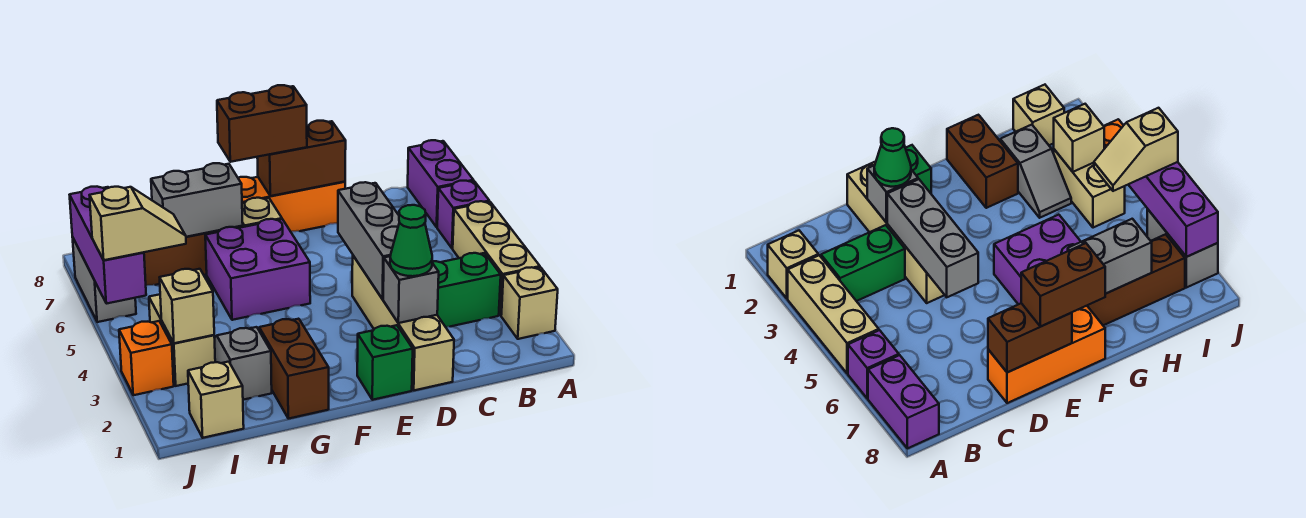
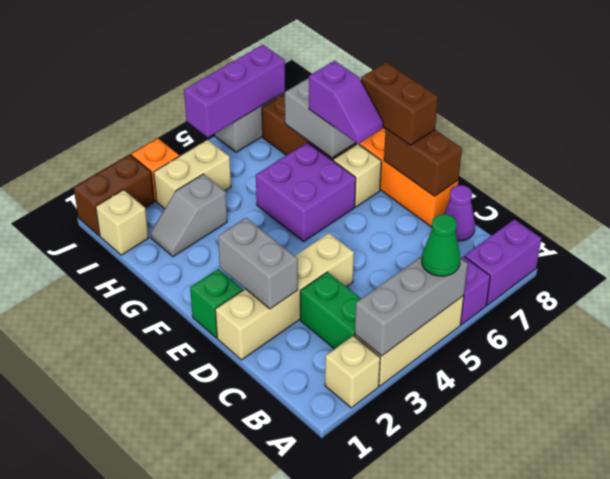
none -> purple 1x1 cone [444,185,475,241]
grey 1x1 brick [383,256,439,323] -> grey 1x2 brick [218,218,298,309]
green 1x1 cone [390,205,432,276] -> green 1x1 cone moved to [422,214,460,276]
grey 1x3 brick [338,182,399,299] -> grey 1x3 brick moved to [355,256,468,356]
none -> purple 1x2 slope [309,61,383,144]
brown 1x2 brick [259,319,329,419] -> brown 1x2 brick moved to [74,155,154,236]
grey 1x2 slope [214,327,272,400] -> grey 1x2 slope turned to [151,174,227,257]
tan 1x1 brick [160,269,214,343] -> none
tan 1x2 slope [90,187,186,260] -> none

